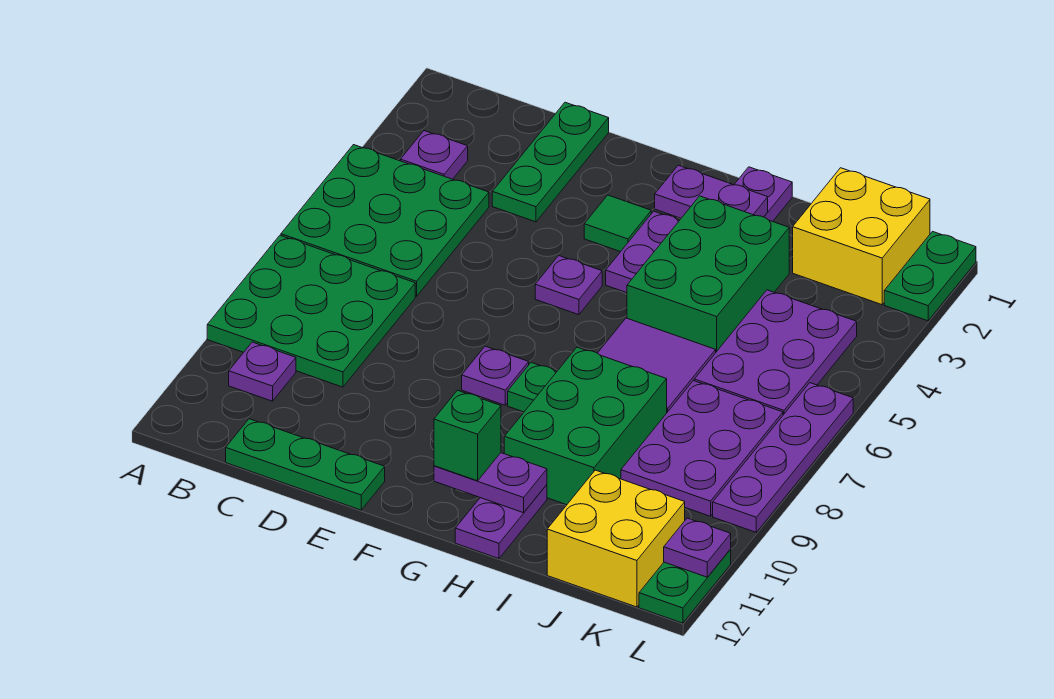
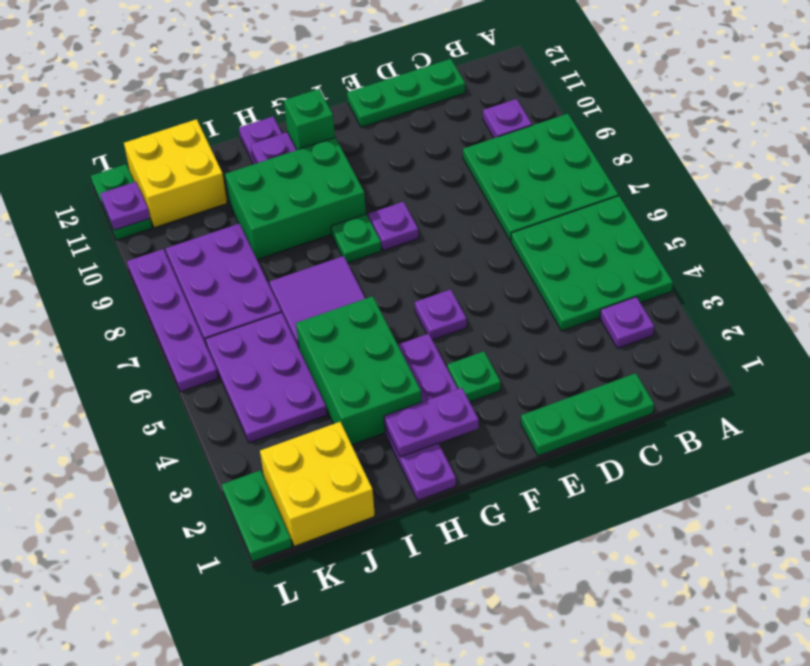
green 1x3 plate [492,102,609,222] -> green 1x3 plate turned to [521,373,654,456]
green 1x1 tile [584,195,651,252] -> green 1x1 plate [447,351,501,402]
green 2x3 brick [504,347,667,505] -> green 2x3 brick turned to [225,137,366,259]

